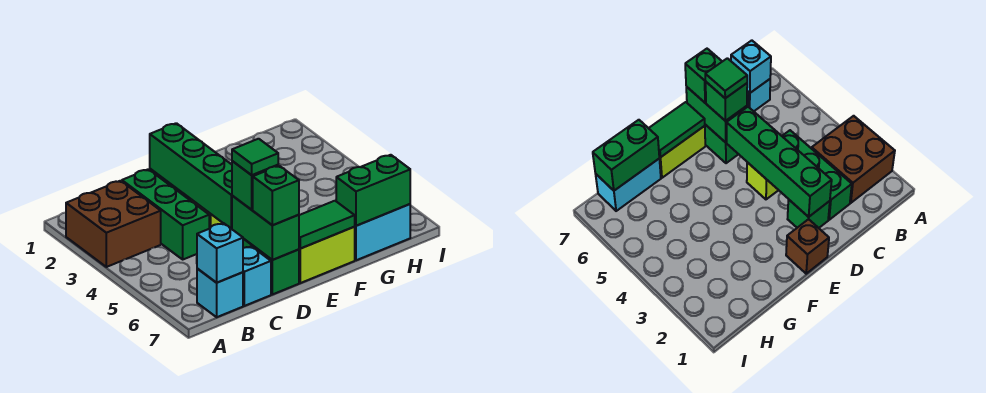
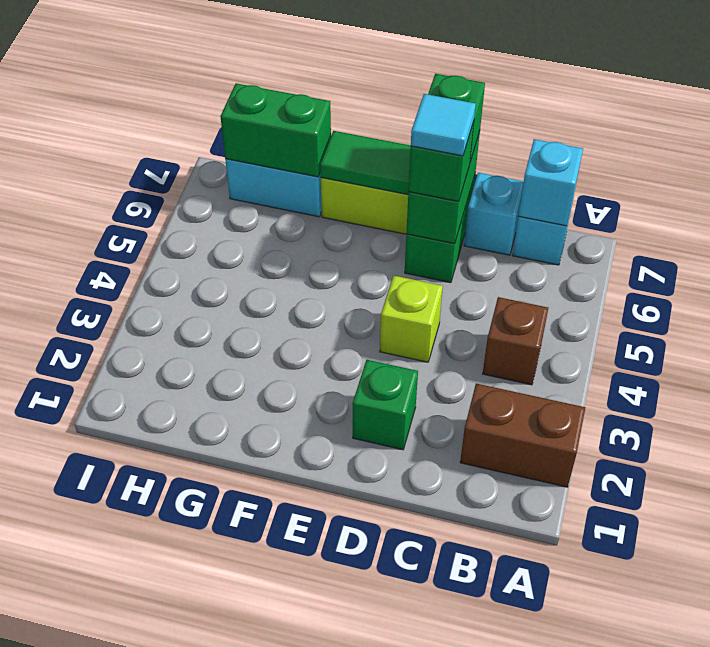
brown 2x2 brick [66,181,161,267] -> brown 1x2 brick [460,384,585,487]
green 1x3 brick [122,169,209,259] -> none
green 1x4 brick [150,123,232,229] -> none
green 1x1 tile [232,139,278,175] -> cyan 1x1 tile [411,94,476,156]
brown 1x1 brick [786,219,829,274] -> brown 1x1 brick moved to [483,297,548,385]

